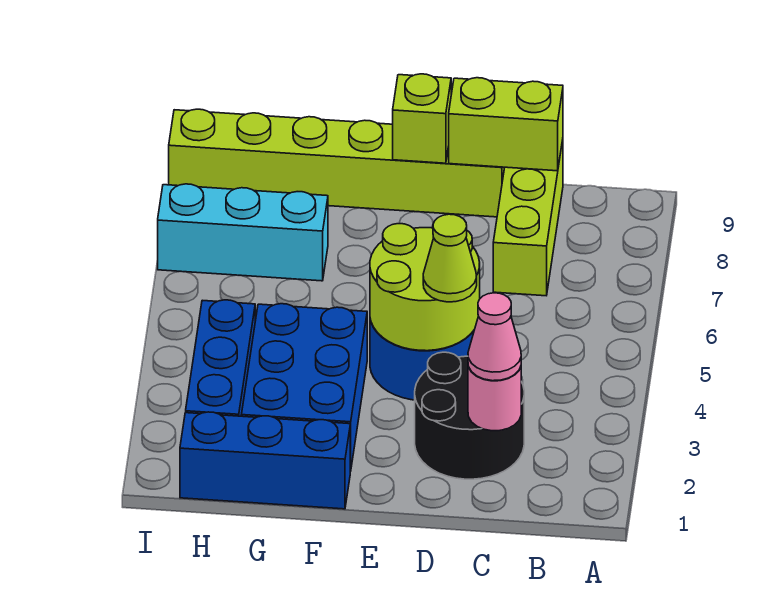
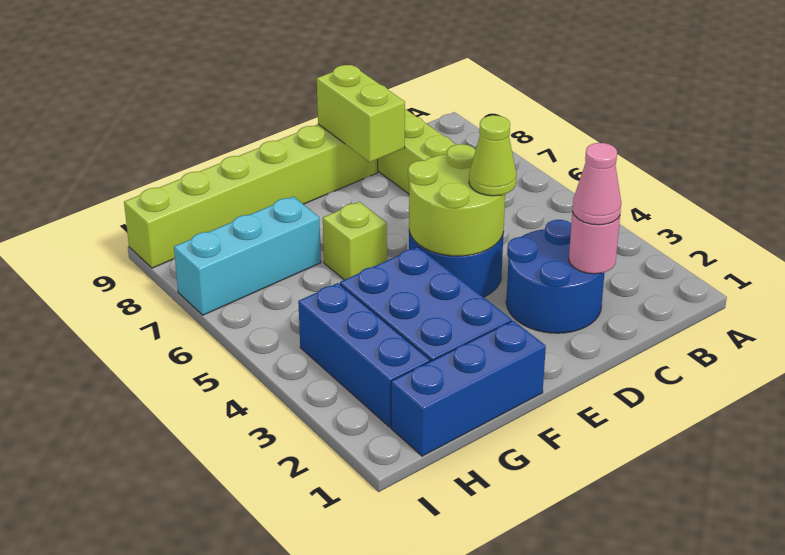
black 2x2 round brick [415,352,524,479] -> blue 2x2 round brick [506,220,605,333]
lime 1x2 brick [449,78,563,171] -> lime 1x2 brick turned to [317,65,405,162]
lime 1x1 brick [393,74,451,163] -> lime 1x1 brick moved to [323,202,387,280]

